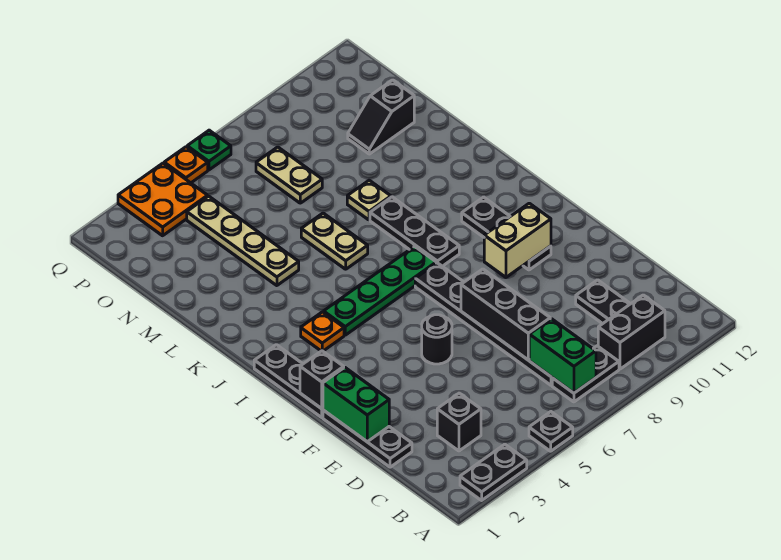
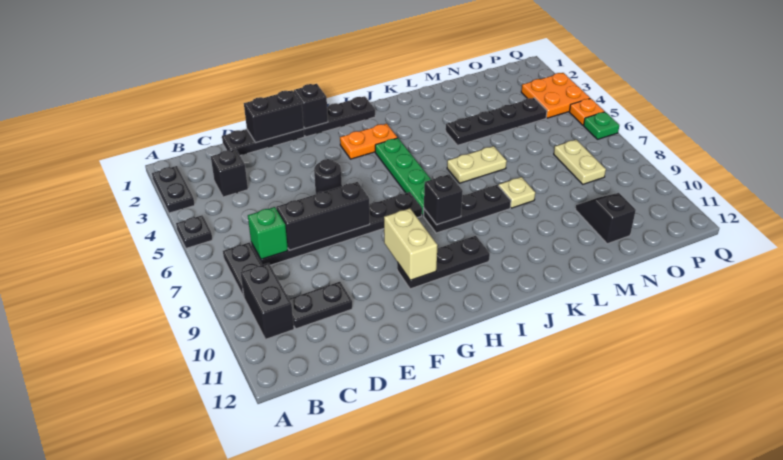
green 1x2 brick [529,319,596,393] -> green 1x1 brick [248,207,288,259]
green 1x2 brick [323,367,389,442] -> black 1x2 brick [244,90,304,143]
orange 1x1 plate [301,312,344,351] -> orange 1x2 plate [340,124,397,159]
none -> black 1x1 brick [424,174,463,225]
tan 1x4 plate [187,196,299,286] -> black 1x4 plate [446,98,547,145]
tan 1x2 plate [256,147,322,203] -> tan 1x2 plate turned to [554,140,606,184]

